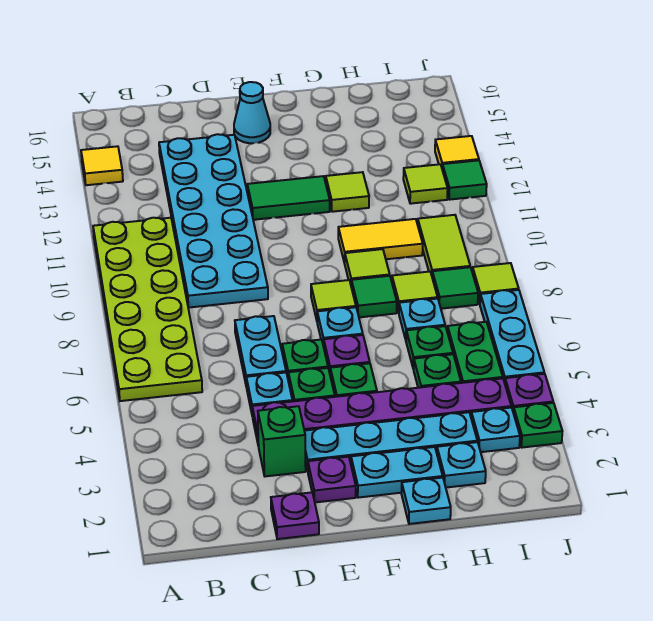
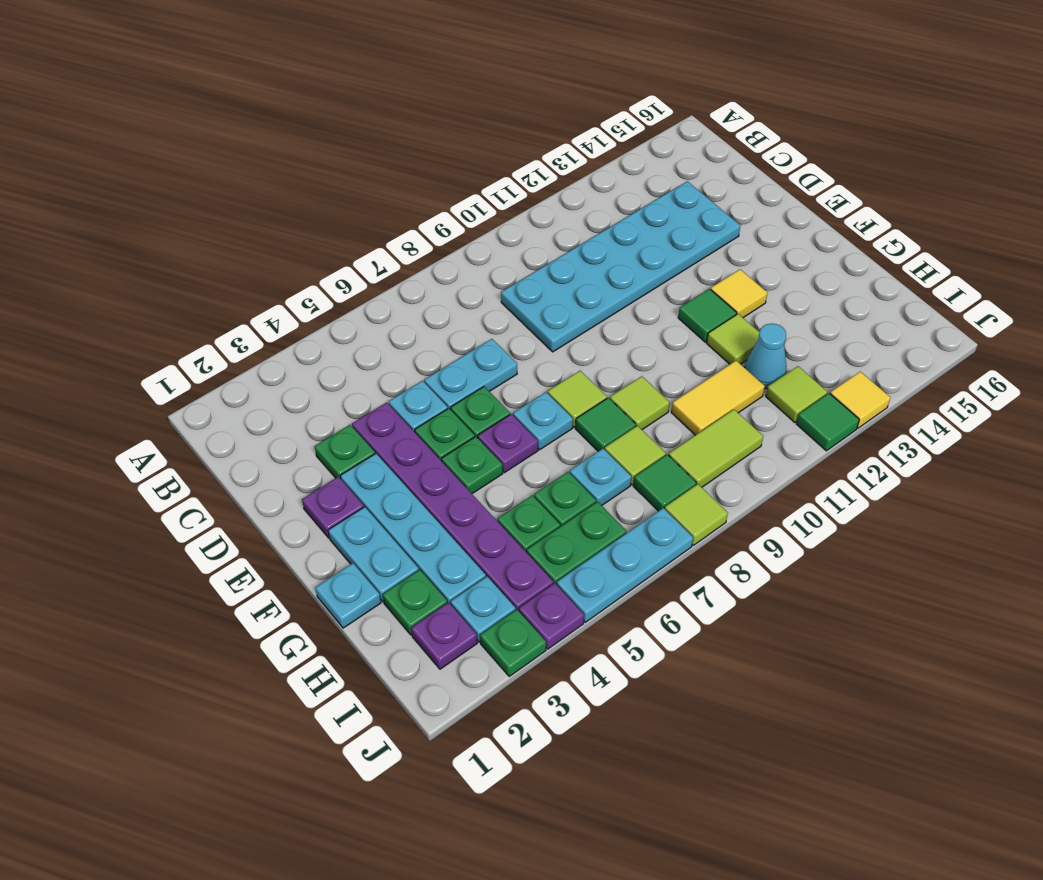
lime 2x6 plate [93,218,202,401] -> none
yellow 1x1 tile [81,146,123,185] -> yellow 1x1 tile moved to [711,269,767,318]
purple 1x1 plate [271,492,319,539] -> purple 1x1 plate moved to [411,602,477,669]
green 1x1 brick [258,406,306,476] -> green 1x1 plate [315,425,375,479]
green 1x2 tile [247,176,330,220] -> green 1x1 tile [678,289,737,342]
cyan 1x1 cone [234,82,270,143] -> cyan 1x1 cone moved to [745,323,787,389]
yellow 1x2 tile [338,219,423,263] -> yellow 1x2 tile turned to [671,361,765,435]
cyan 1x1 plate [437,442,486,488] -> green 1x1 plate [383,570,447,635]

